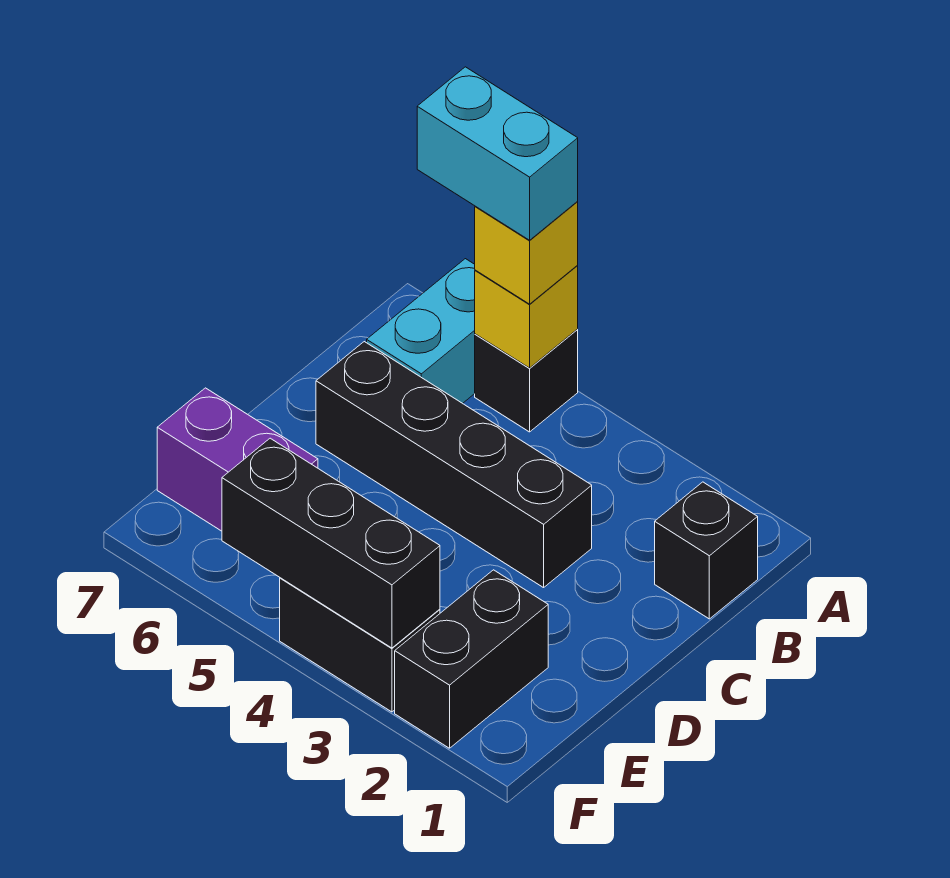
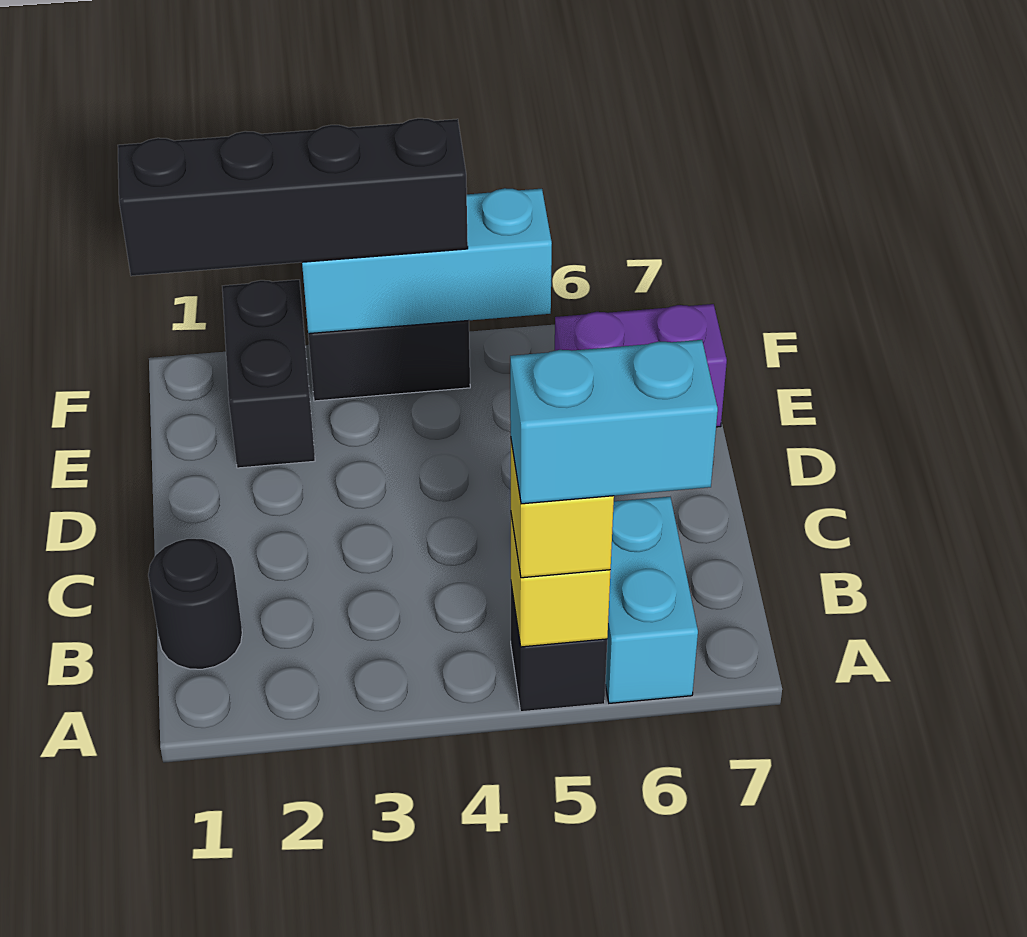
black 1x1 brick [655,482,758,619] -> black 1x1 round brick [148,539,242,669]
black 1x4 brick [316,342,592,588] -> black 1x4 brick moved to [118,118,468,276]
black 1x3 brick [222,438,440,648] -> cyan 1x3 brick [302,188,552,334]

